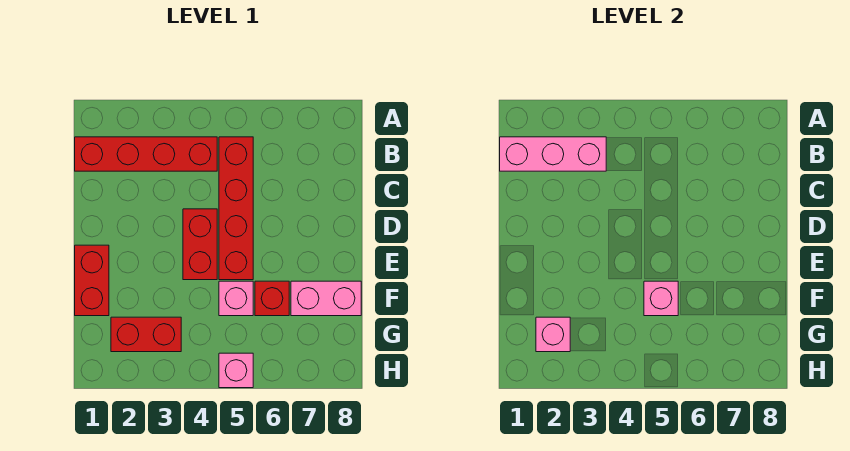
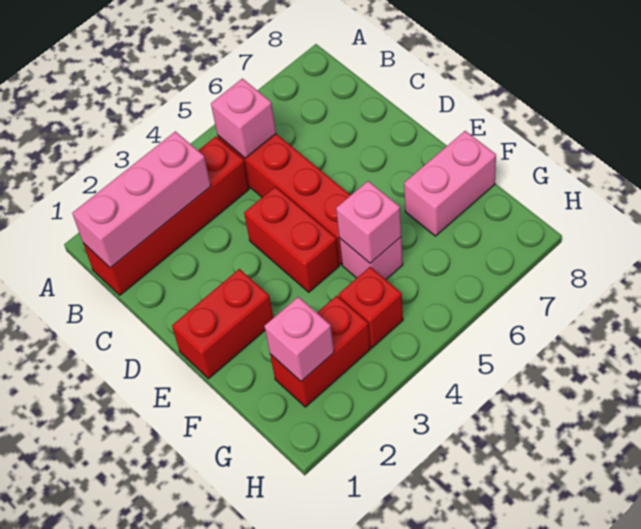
red 1x2 brick [75,245,109,316] -> red 1x2 brick turned to [172,269,273,379]
red 1x1 brick [255,281,289,316] -> red 1x1 brick moved to [338,267,403,348]
pink 1x1 brick [219,353,253,388] -> pink 1x1 brick moved to [211,79,276,158]

